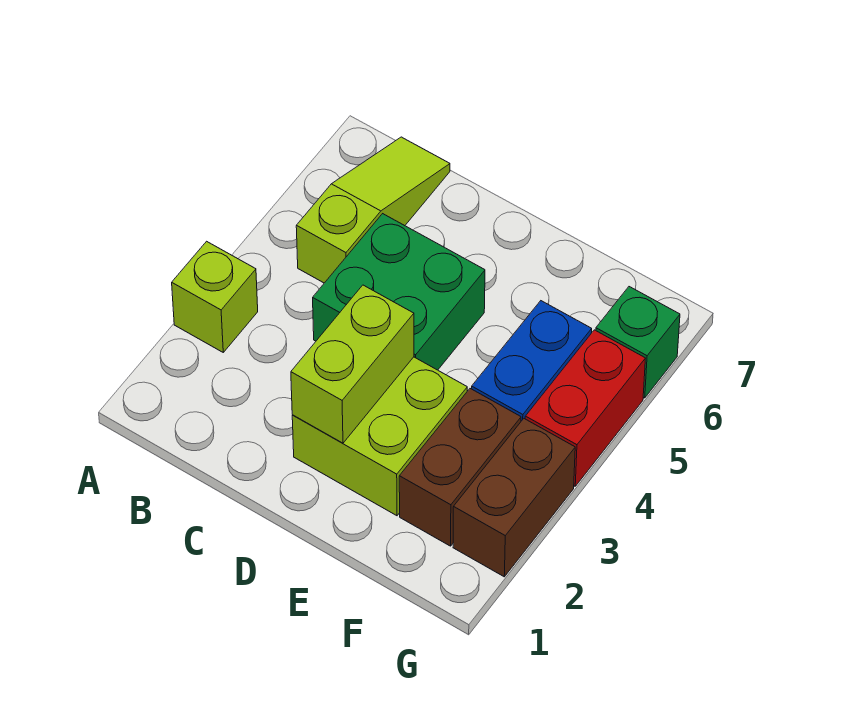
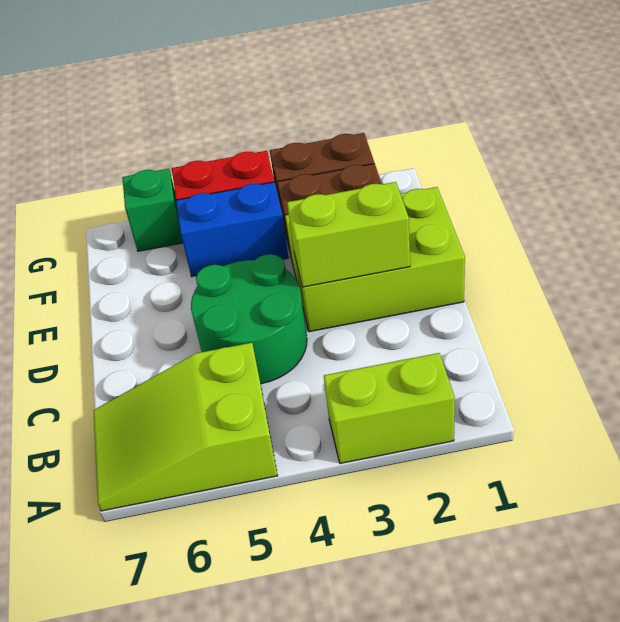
lime 1x1 brick [172,241,258,352] -> lime 1x2 brick [324,353,455,463]
lime 1x3 slope [296,137,450,283] -> lime 2x3 slope [93,343,278,511]
green 2x2 brick [313,214,485,370] -> green 2x2 round brick [191,254,307,384]
lime 2x2 brick [292,357,467,516] -> lime 2x3 brick [285,187,465,332]

